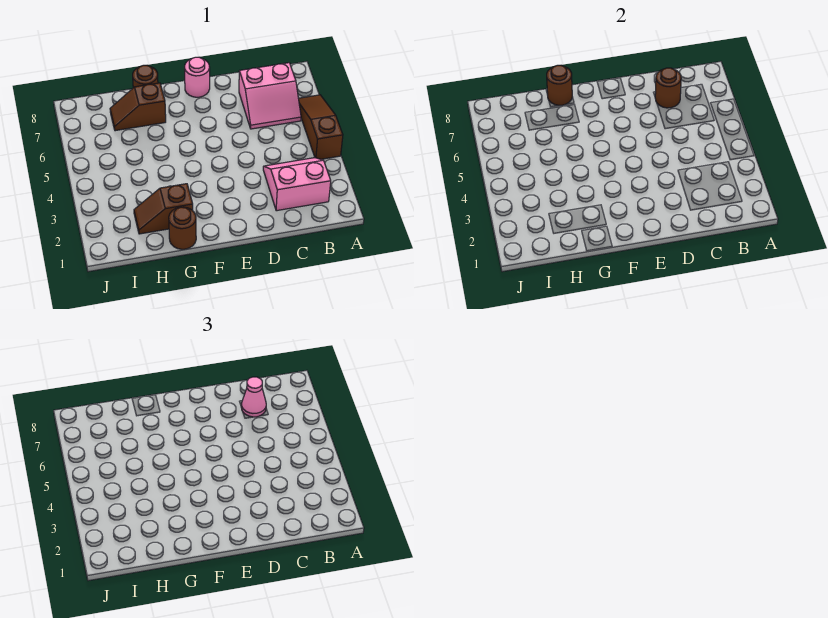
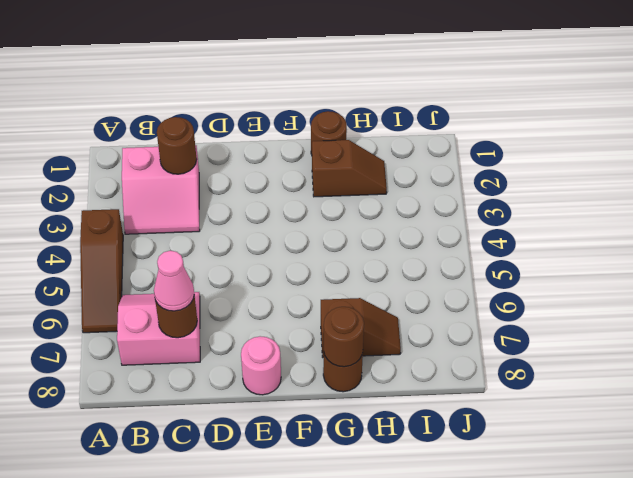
none -> brown 1x1 round brick [157,117,197,174]

